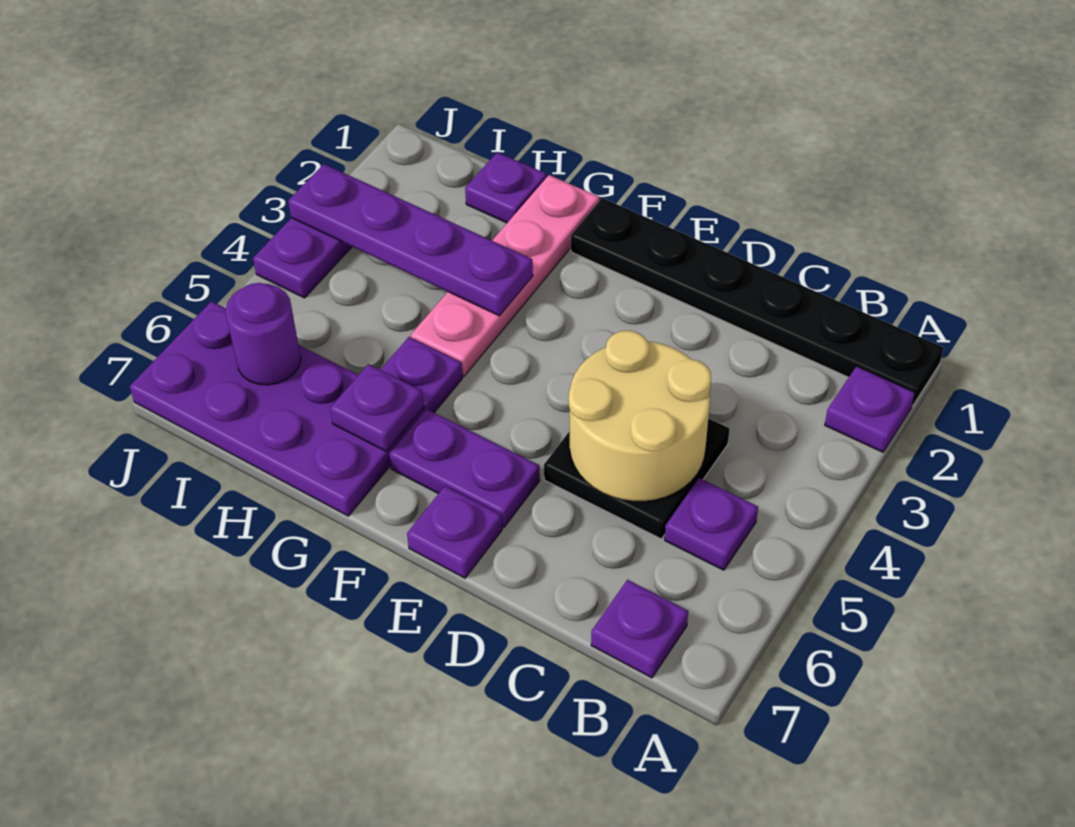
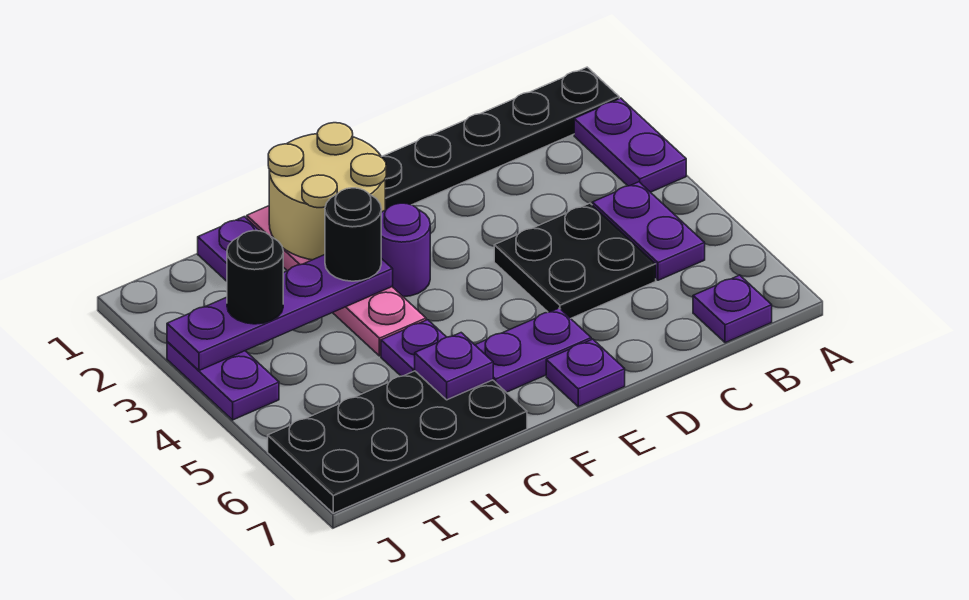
purple 1x1 plate [825,366,915,452] -> purple 1x2 plate [574,98,686,192]
purple 1x1 plate [665,478,758,570] -> purple 1x2 plate [592,182,705,280]
tan 2x2 round brick [569,331,711,501] -> tan 2x2 round brick moved to [268,123,386,260]
none -> black 1x1 round brick [325,188,381,281]
purple 2x4 plate [130,301,424,516] -> black 2x4 plate [268,371,527,513]
none -> black 1x1 round brick [227,231,283,324]
purple 1x1 round brick [225,283,301,385] -> purple 1x1 round brick moved to [381,203,430,297]

